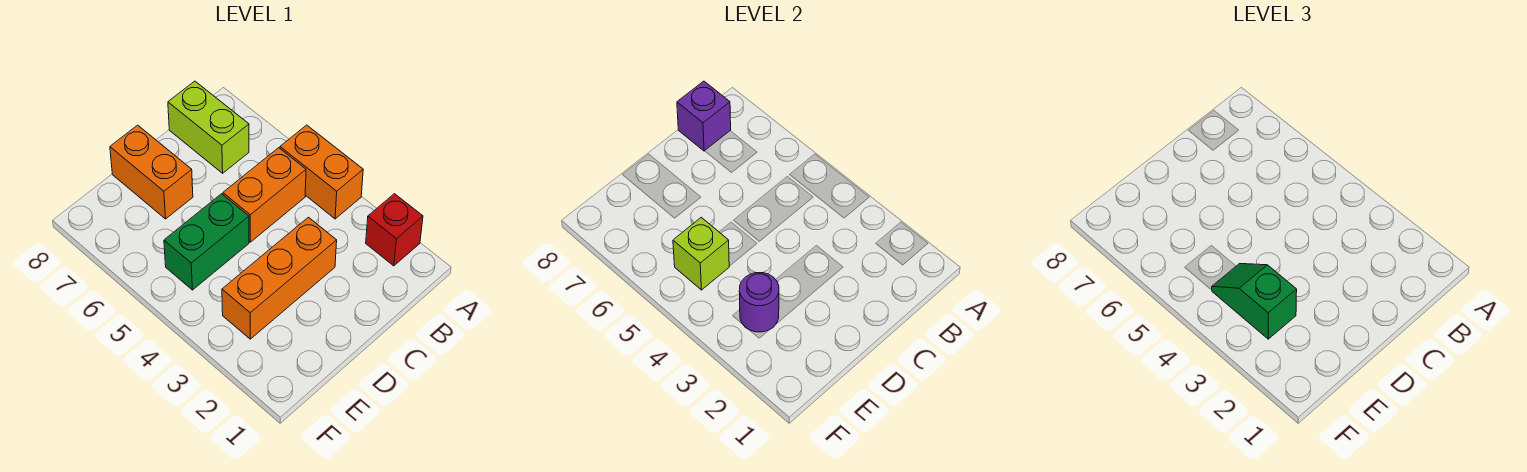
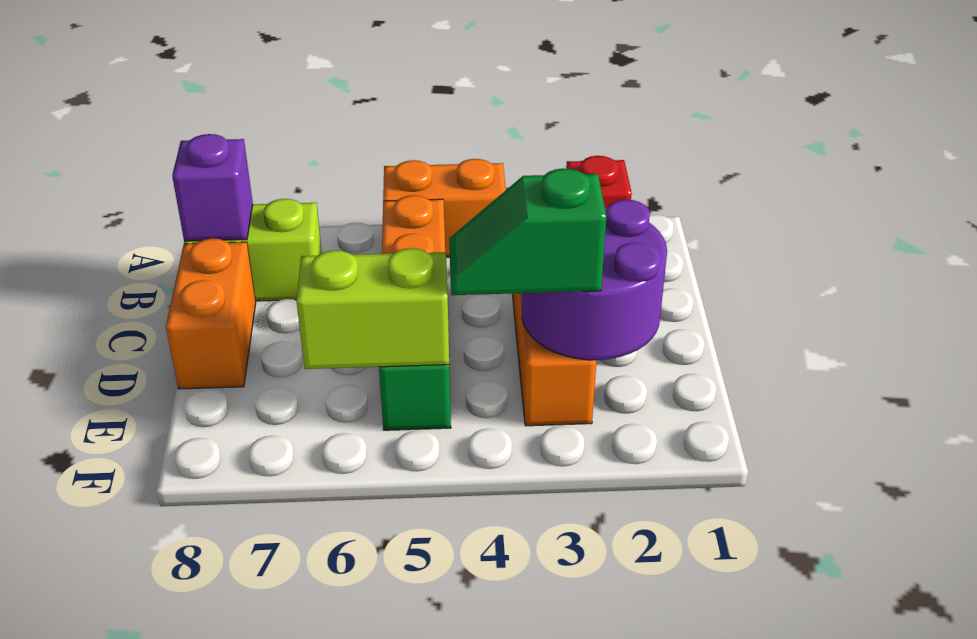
orange 1x2 brick [110,125,193,219] -> orange 1x2 brick turned to [166,238,256,389]
purple 1x1 round brick [739,273,779,332] -> purple 2x2 round brick [522,200,667,360]
lime 1x1 brick [673,217,729,290] -> lime 1x2 brick [296,248,449,369]

